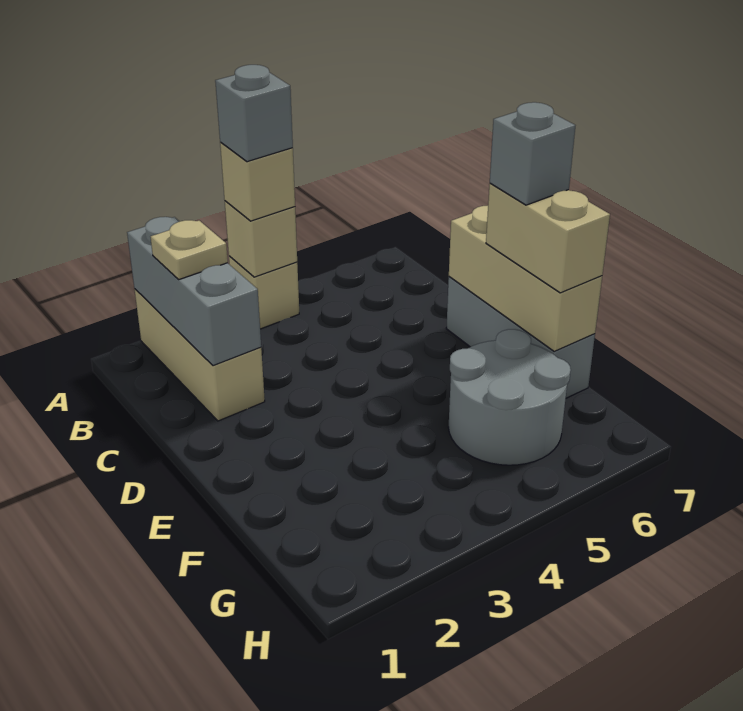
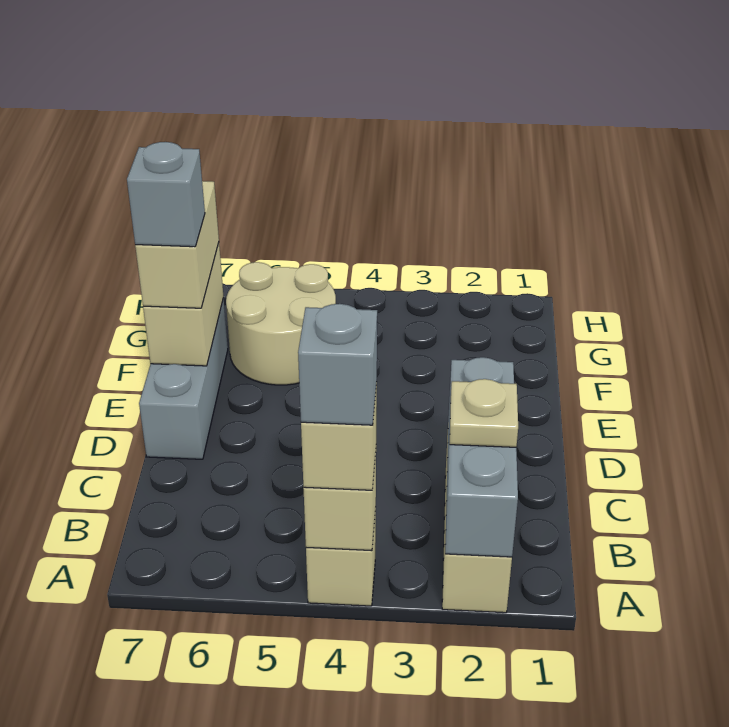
tan 1x3 brick [449,206,602,351] -> tan 1x2 brick [143,243,224,366]
grey 2x2 round brick [448,329,571,465] -> tan 2x2 round brick [226,262,336,385]

